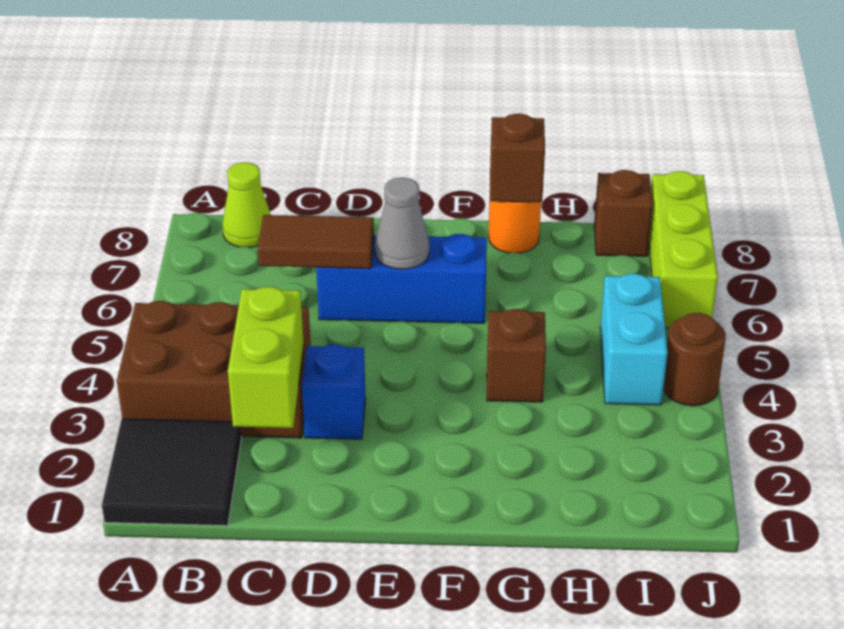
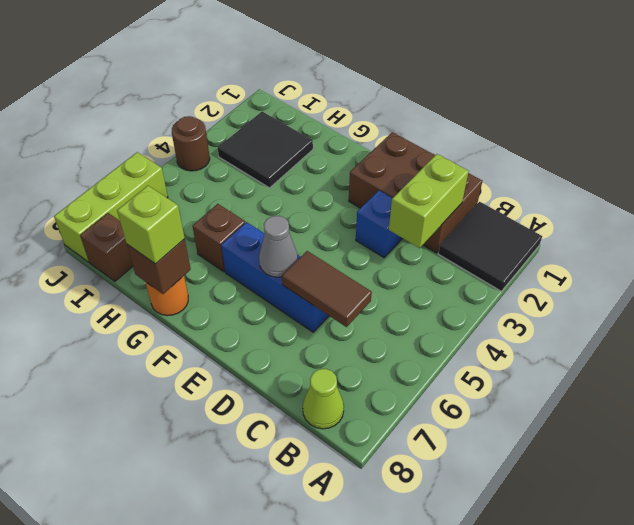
brown 2x3 brick [117,301,311,438] -> brown 2x3 brick moved to [349,132,482,253]
brown 1x1 brick [487,309,546,402] -> brown 1x1 brick moved to [193,204,245,272]
none -> lime 1x1 brick [117,186,185,264]
none -> black 2x2 tile [218,112,313,188]
cyan 1x2 brick [600,274,668,405] -> none

